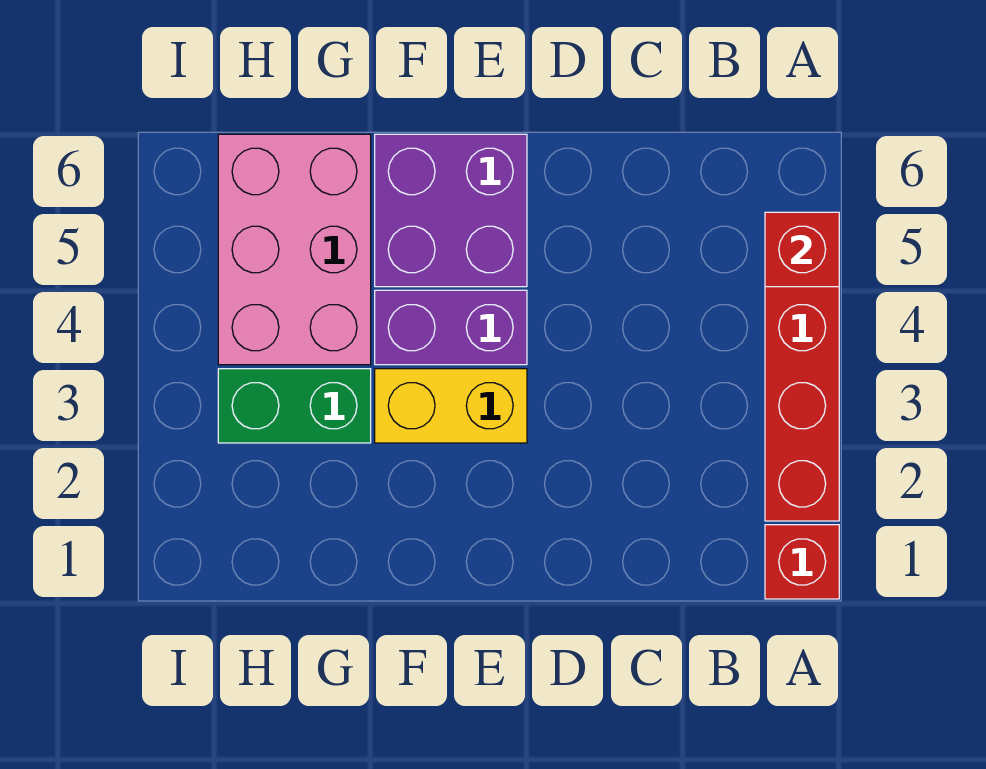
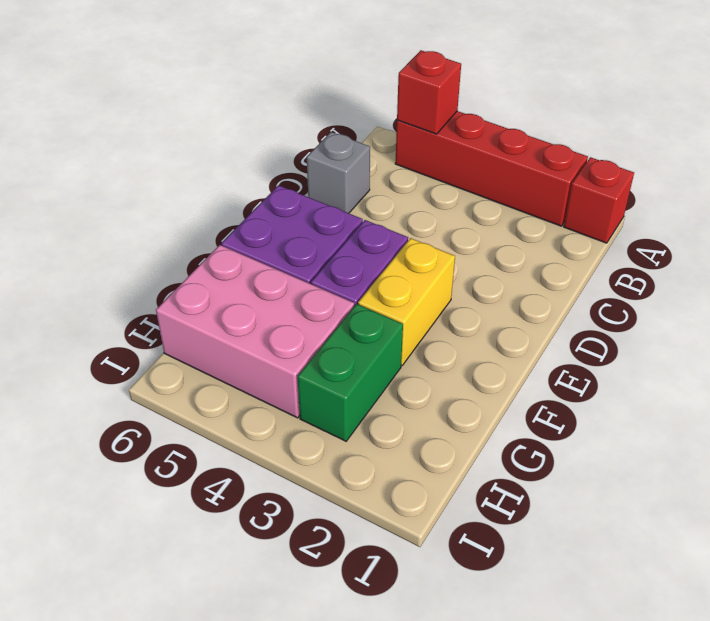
none -> grey 1x1 brick [307,132,370,213]

